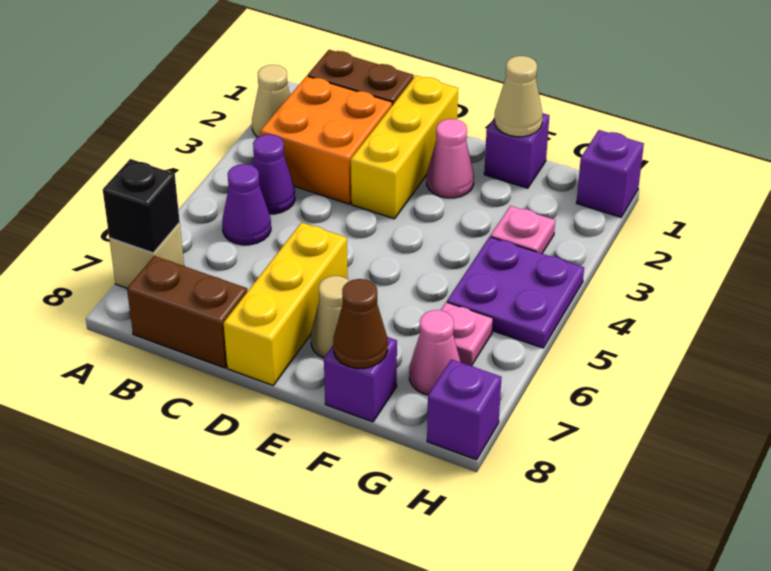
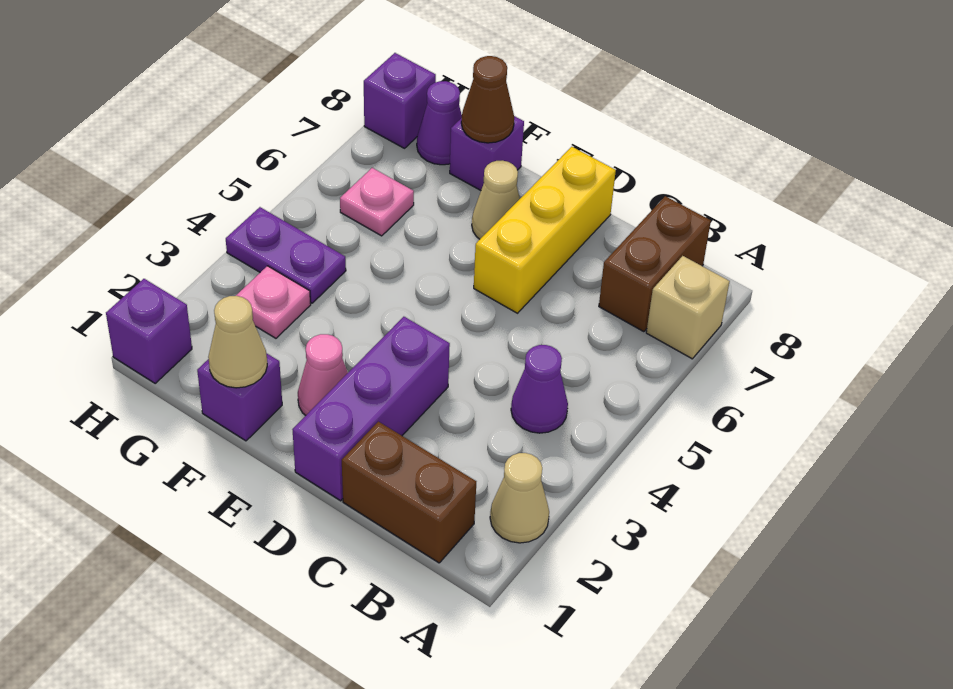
black 1x1 brick [103,159,180,253] -> none
orange 2x2 brick [260,76,392,204] -> none
purple 1x1 cone [222,164,271,245] -> purple 1x1 cone moved to [417,81,462,165]
brown 1x2 brick [127,256,247,368] -> brown 1x2 brick turned to [599,196,711,332]
yellow 1x3 brick [351,76,458,219] -> purple 1x3 brick [292,317,450,501]
purple 2x2 plate [447,237,584,348] -> purple 1x2 plate [226,207,346,303]
pink 1x1 cone [409,310,460,395] -> none

